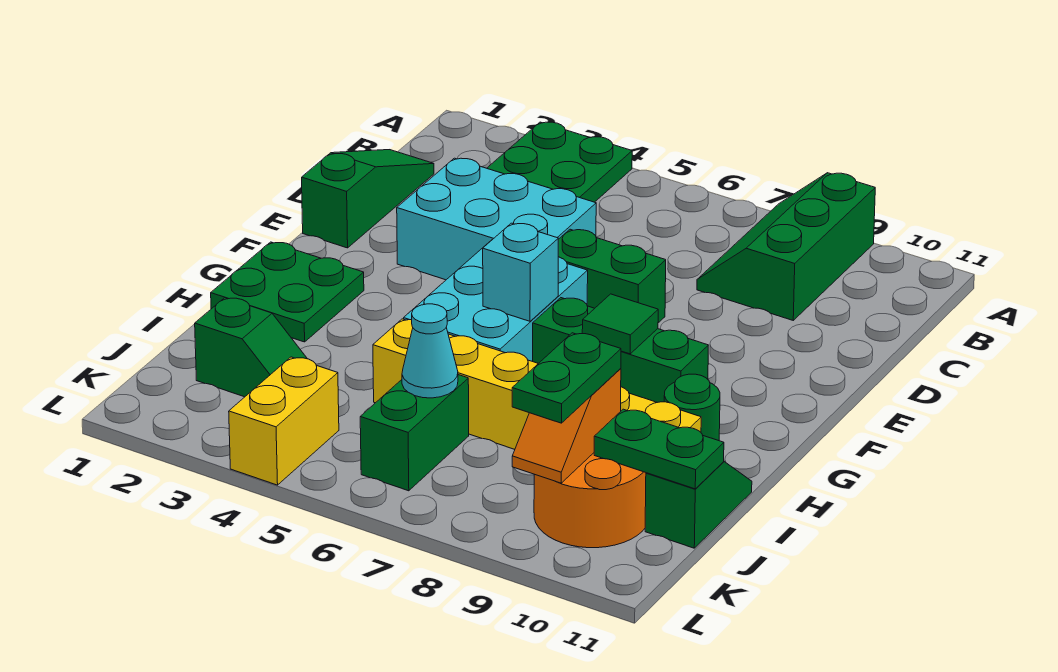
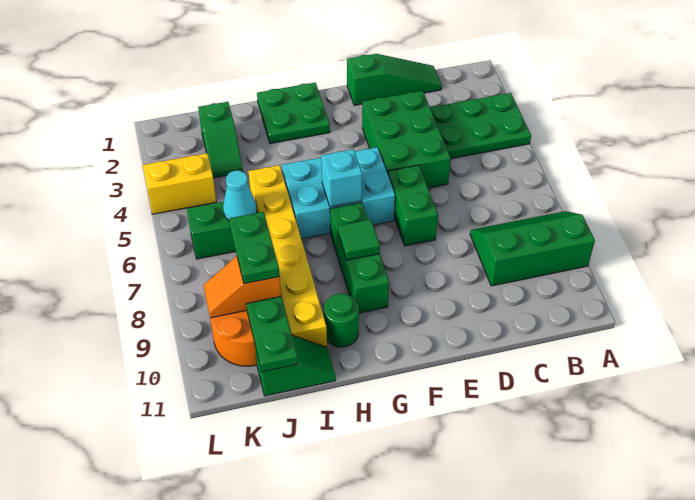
cyan 2x3 brick [397,158,596,280] -> green 2x3 brick [362,91,451,188]
green 1x2 plate [512,333,621,423] -> green 1x2 plate turned to [229,212,280,284]

